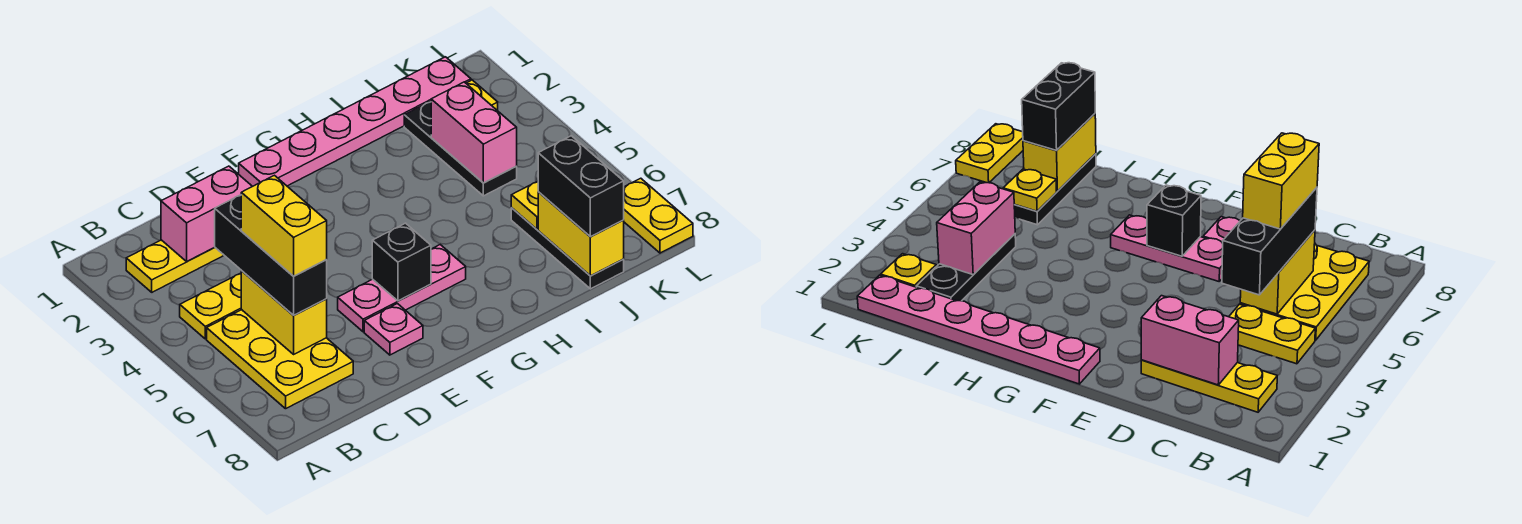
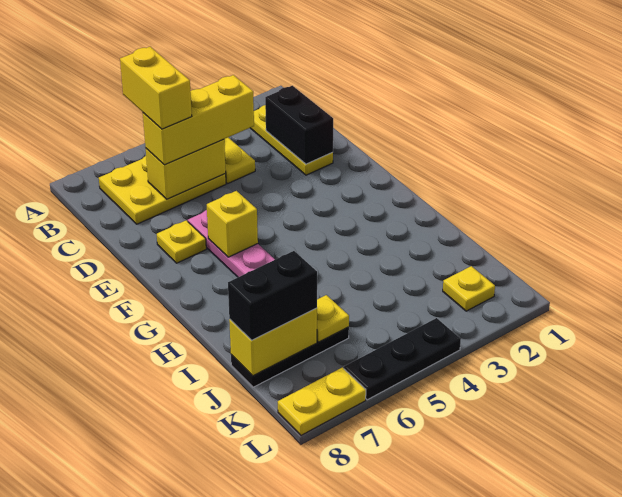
pink 1x2 brick [161,166,252,261] -> black 1x2 brick [265,86,333,164]
black 1x3 brick [215,195,327,315] -> yellow 1x3 brick [143,75,254,165]
yellow 1x2 brick [241,175,327,276] -> yellow 1x2 brick turned to [120,47,192,129]
pink 1x1 plate [364,304,423,355] -> yellow 1x1 plate [157,220,206,263]
pink 1x6 plate [239,57,471,186] -> none
black 1x1 brick [372,223,431,301] -> yellow 1x1 brick [207,191,258,257]
black 1x3 plate [404,101,517,196] -> black 1x3 plate moved to [344,318,461,400]
pink 1x2 brick [431,82,517,183] -> none

